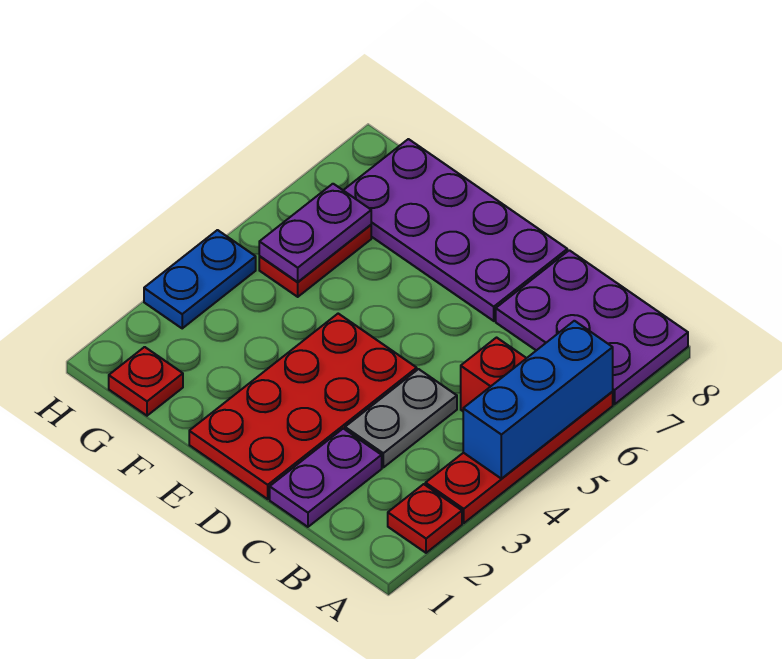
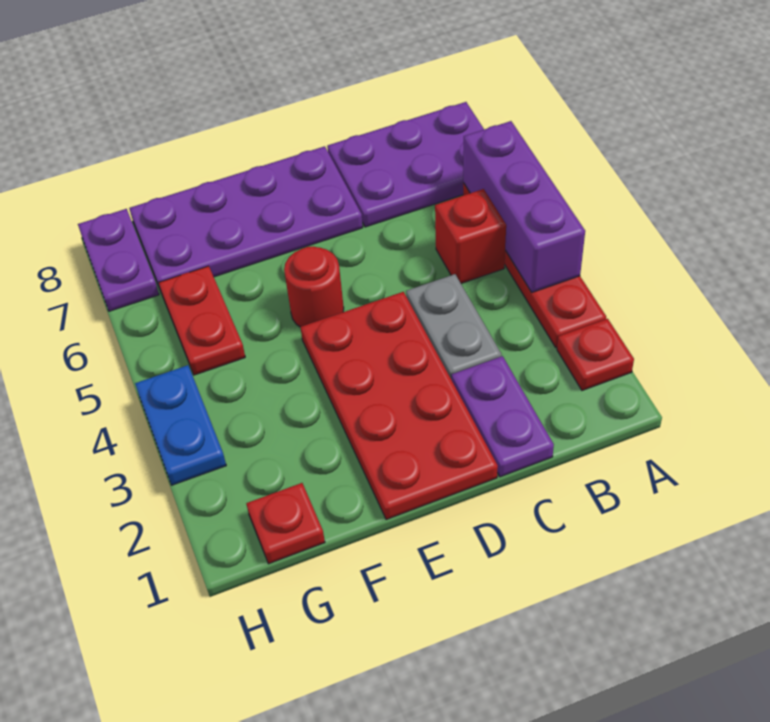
blue 1x3 brick [463,321,613,479] -> purple 1x3 brick [463,121,585,292]
none -> red 1x1 round brick [284,246,344,327]
purple 1x2 plate [259,184,371,282] -> purple 1x2 plate moved to [78,209,159,311]

